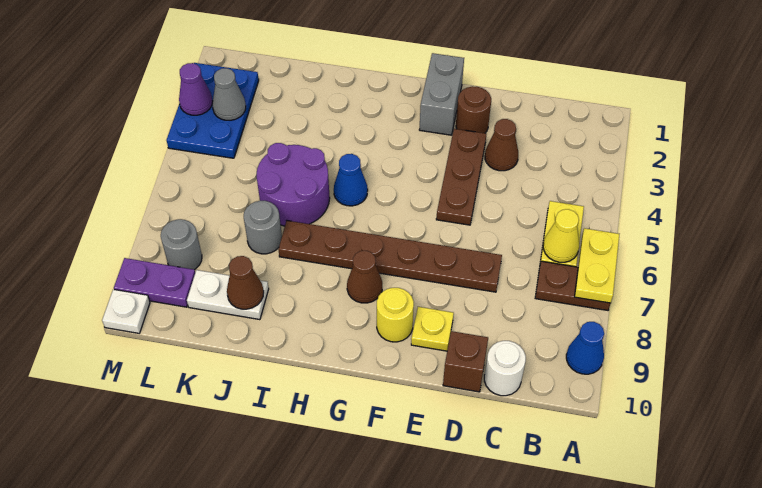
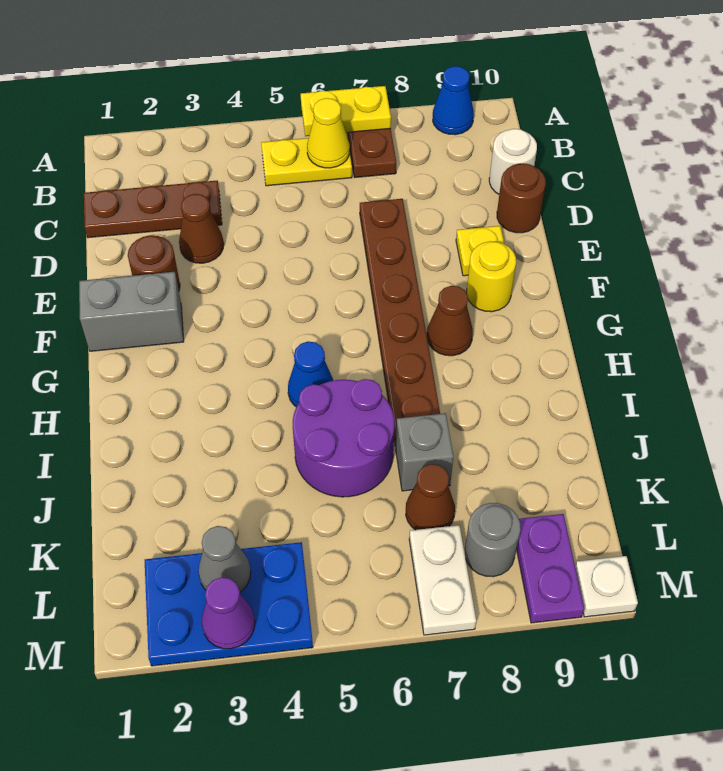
brown 1x1 brick [443,331,488,392] -> brown 1x1 round brick [497,164,546,233]
brown 1x3 plate [436,129,486,225] -> brown 1x3 plate moved to [84,181,222,238]
grey 1x1 round brick [244,201,282,254] -> grey 1x1 brick [395,413,454,491]
white 1x2 plate [187,270,269,320] -> white 1x2 plate moved to [409,525,476,635]
brown 1x1 cone [227,256,264,309] -> brown 1x1 cone moved to [406,464,455,530]

